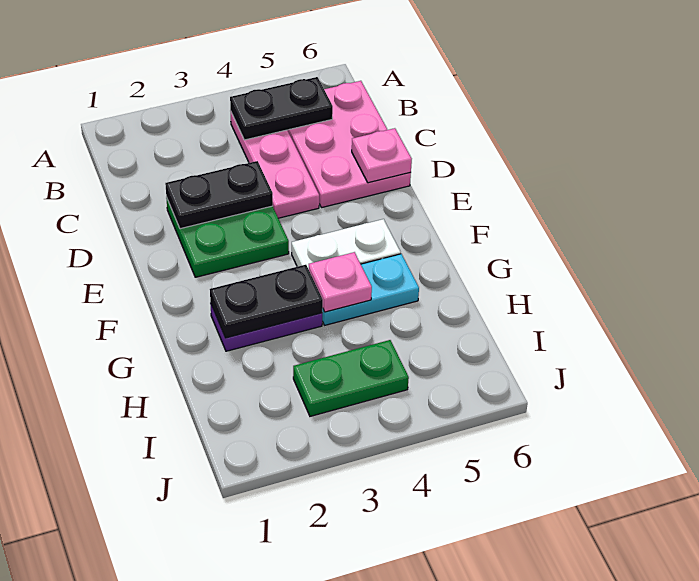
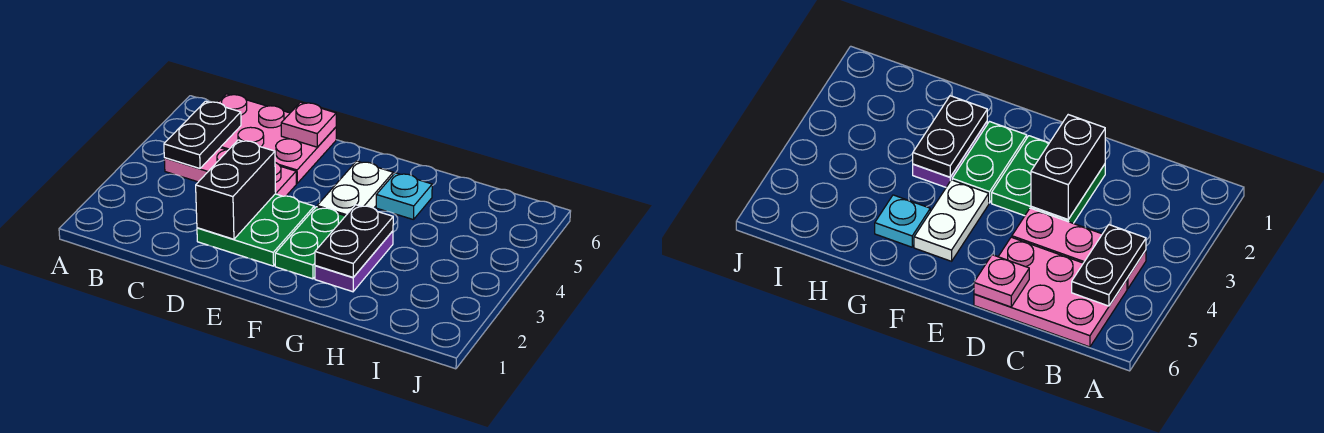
black 1x2 plate [165,161,273,229] -> black 1x2 brick [196,140,276,239]
cyan 1x2 plate [322,254,419,325] -> cyan 1x1 plate [376,173,432,220]
pink 1x1 plate [309,252,372,312] -> none
green 1x2 plate [293,340,409,416] -> green 1x2 plate moved to [275,207,345,279]

